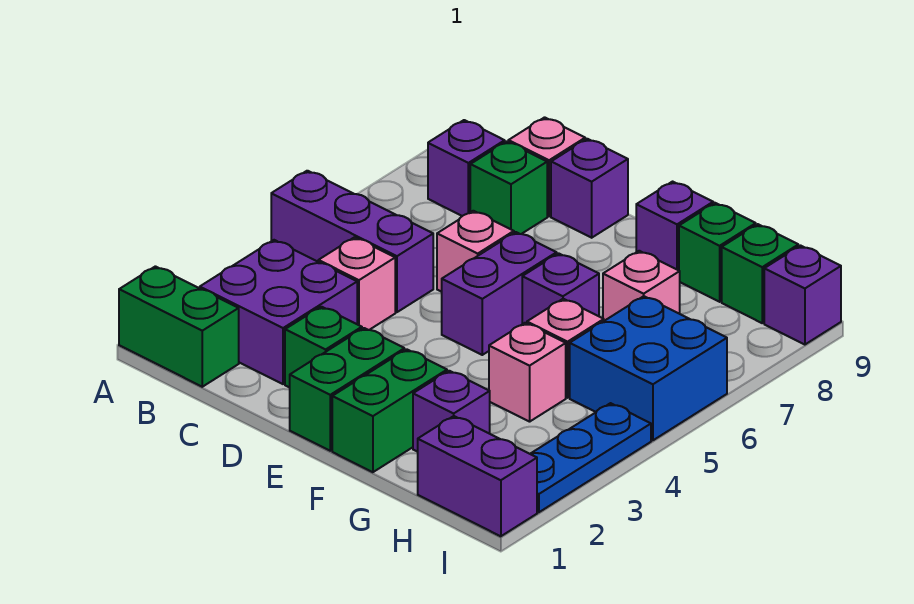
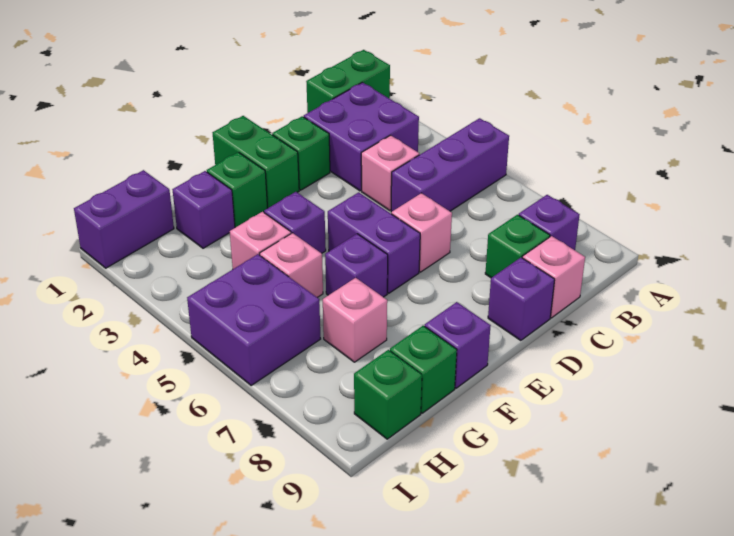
green 1x2 brick [332,349,447,472] -> green 1x1 brick [207,152,267,228]
blue 2x2 brick [570,296,727,440] -> purple 2x2 brick [187,254,321,386]
blue 1x3 plate [531,403,651,512] -> none
purple 1x1 brick [764,246,841,345] -> purple 1x1 brick moved to [264,192,326,253]

